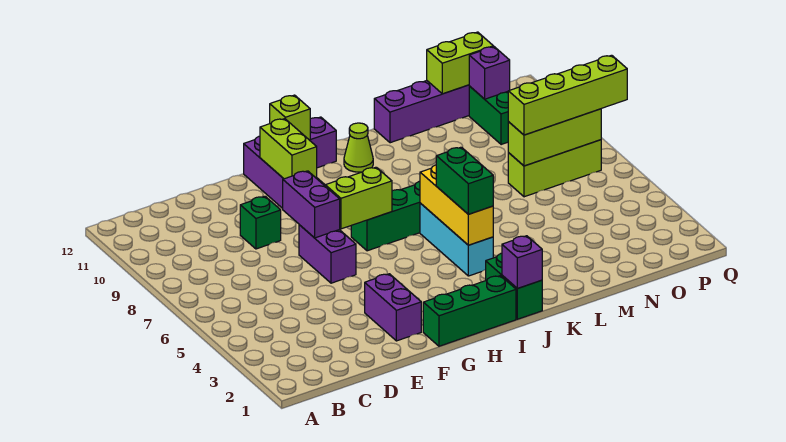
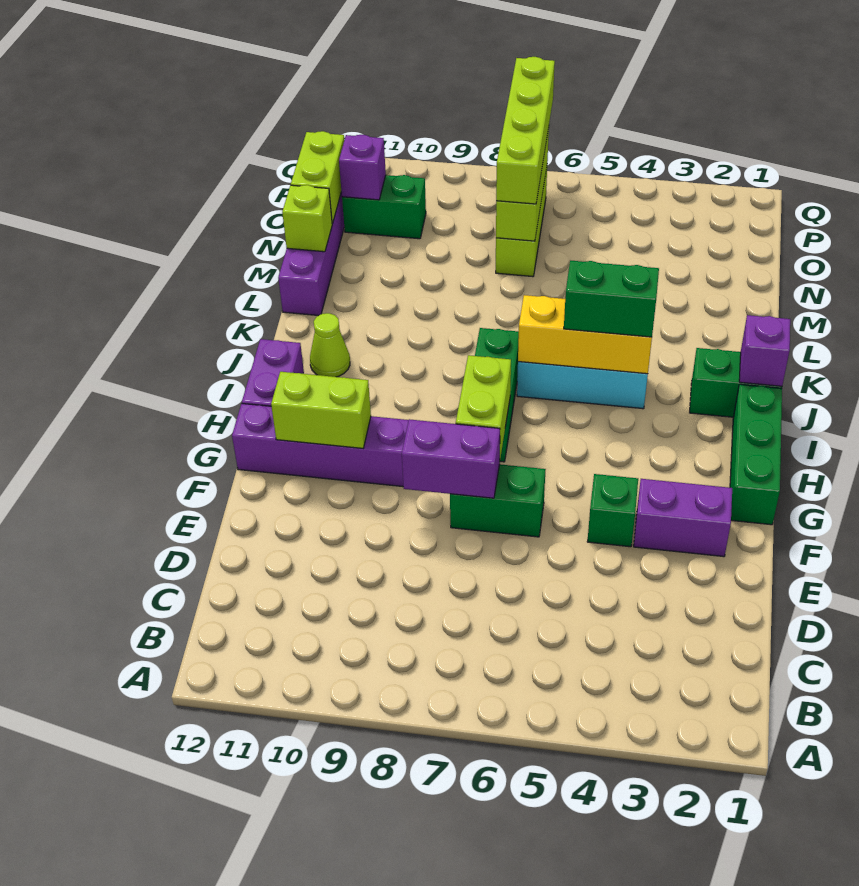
green 1x1 brick [240,196,281,249] -> green 1x1 brick moved to [587,474,638,547]
purple 1x2 brick [299,225,356,283] -> green 1x2 brick [450,464,546,537]
lime 1x1 brick [270,95,310,140] -> lime 1x1 brick moved to [282,185,332,252]

